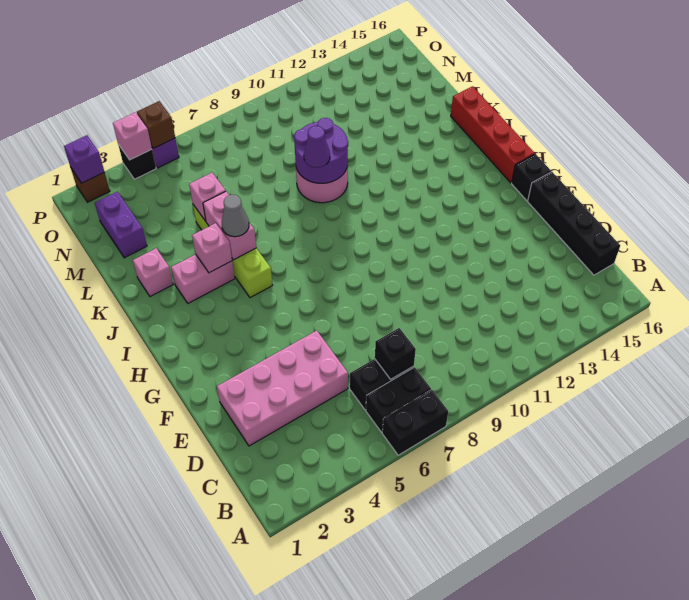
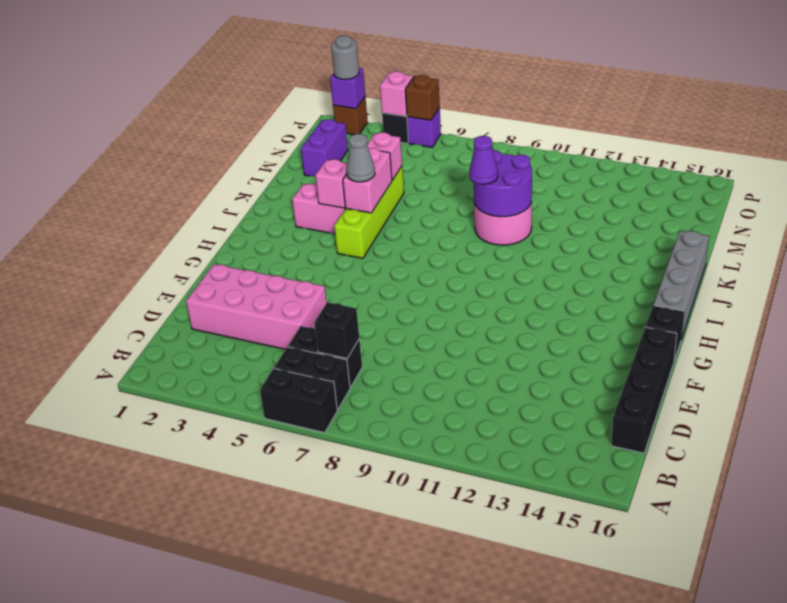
red 1x4 brick [451,86,535,183] -> grey 1x4 brick [653,231,709,339]
pink 1x1 brick [133,248,173,297] -> none
none -> grey 1x1 round brick [331,36,359,79]

